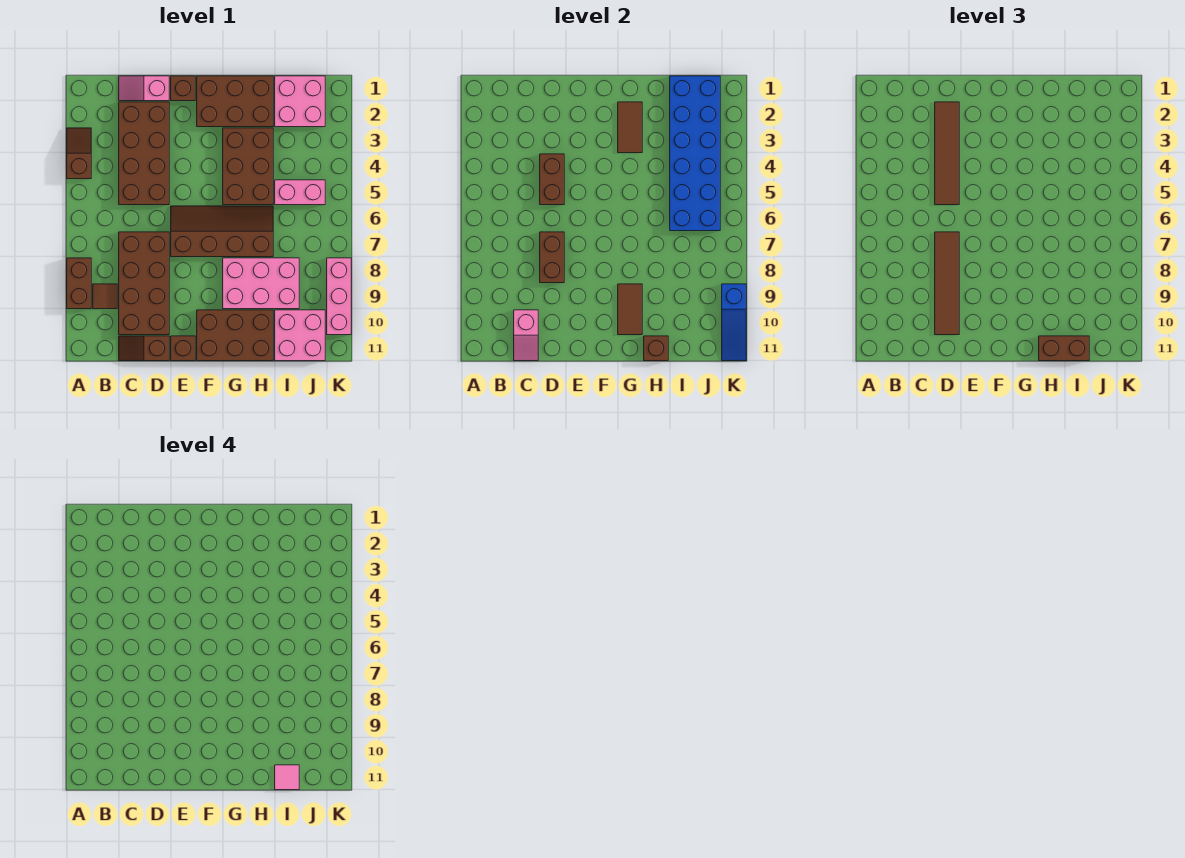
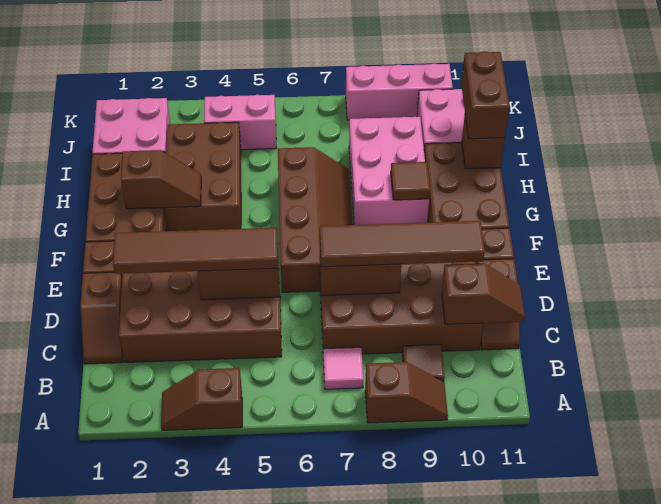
brown 1x2 brick [67,258,91,309] -> brown 1x2 slope [365,362,448,423]
pink 1x2 slope [119,76,169,101] -> brown 1x2 slope [80,272,123,364]
pink 1x2 slope [514,310,538,361] -> brown 1x2 slope [442,263,525,324]
brown 2x4 slope [171,206,273,257] -> brown 2x4 slope turned to [278,147,353,292]
brown 1x2 tile [618,102,642,153] -> brown 1x2 slope [121,150,201,209]
brown 2x3 brick [223,128,273,205] -> brown 2x3 brick turned to [165,122,241,231]
brown 1x2 tile [618,284,642,335] -> brown 1x1 tile [391,162,430,200]
blue 2x6 brick [670,76,720,231] -> none
pink 1x2 brick [275,180,325,205] -> pink 1x2 brick turned to [204,95,276,150]
pink 1x1 tile [275,765,299,790] -> pink 1x1 tile moved to [323,347,363,389]
blue 1x3 slope [722,284,746,361] -> none

